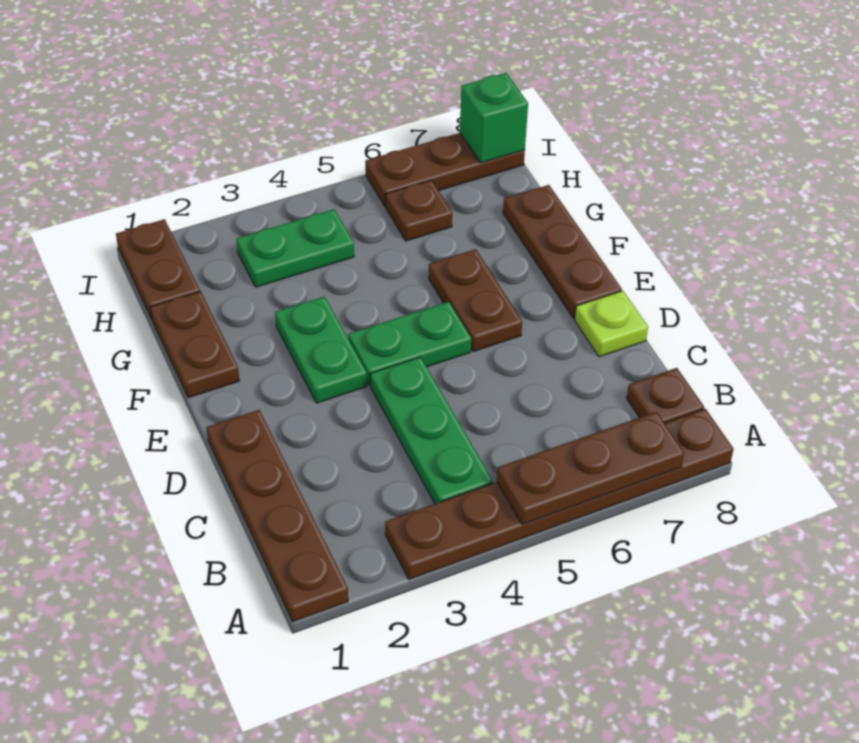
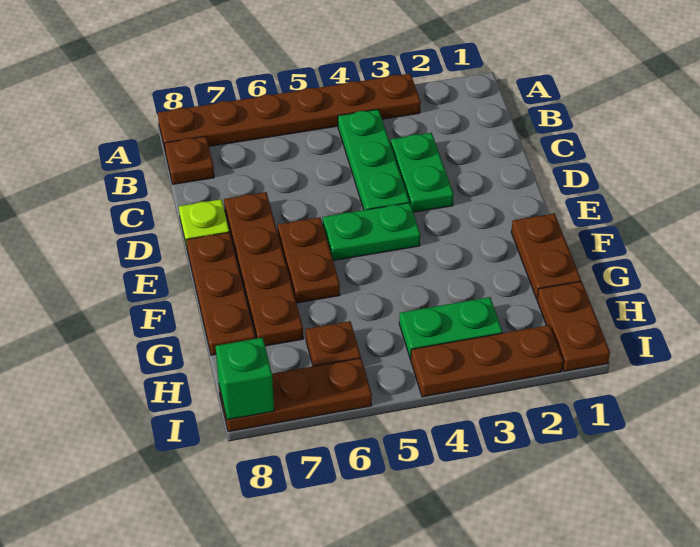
brown 1x4 plate [206,410,348,622] -> brown 1x4 plate moved to [224,192,303,346]
brown 1x3 plate [497,412,684,525] -> brown 1x3 plate moved to [411,325,563,397]
green 1x2 plate [275,297,367,403] -> green 1x2 plate moved to [391,133,454,212]

